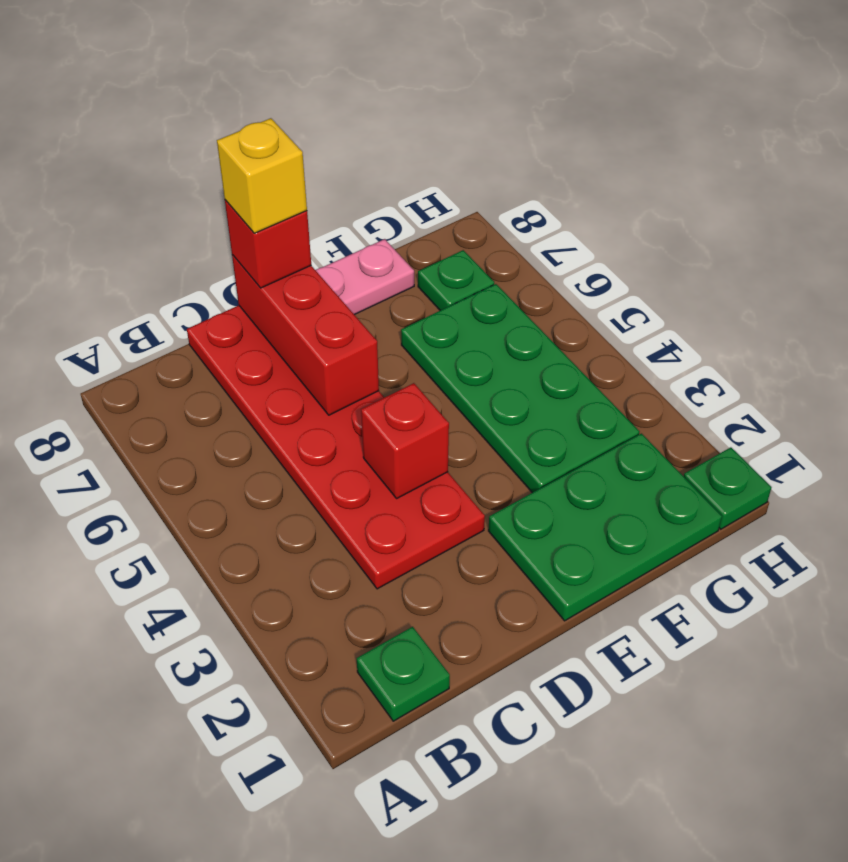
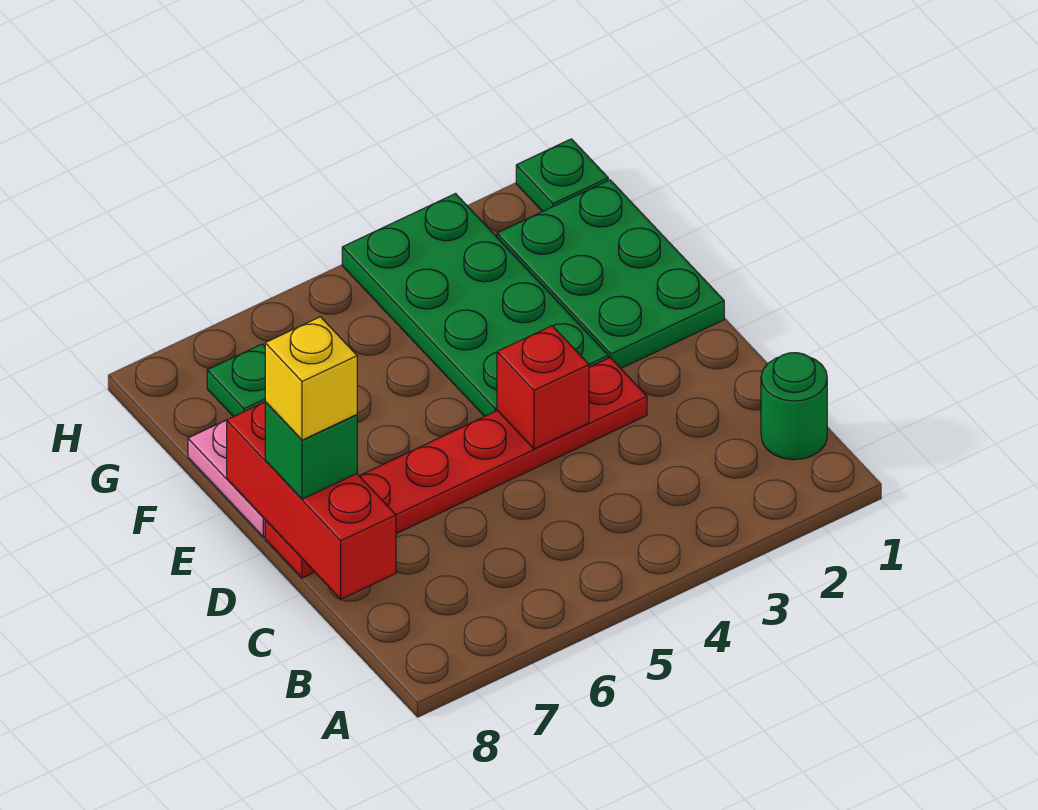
green 1x1 plate [357,627,450,721] -> green 1x1 round brick [761,353,827,460]
red 2x6 plate [187,305,485,589] -> red 1x6 plate [265,358,647,578]
red 1x3 brick [232,255,379,415] -> red 1x3 brick turned to [227,402,396,599]
red 1x1 brick [225,200,311,288] -> green 1x1 brick [265,402,357,499]
green 2x4 plate [401,284,639,493] -> green 2x4 plate turned to [342,194,608,416]

